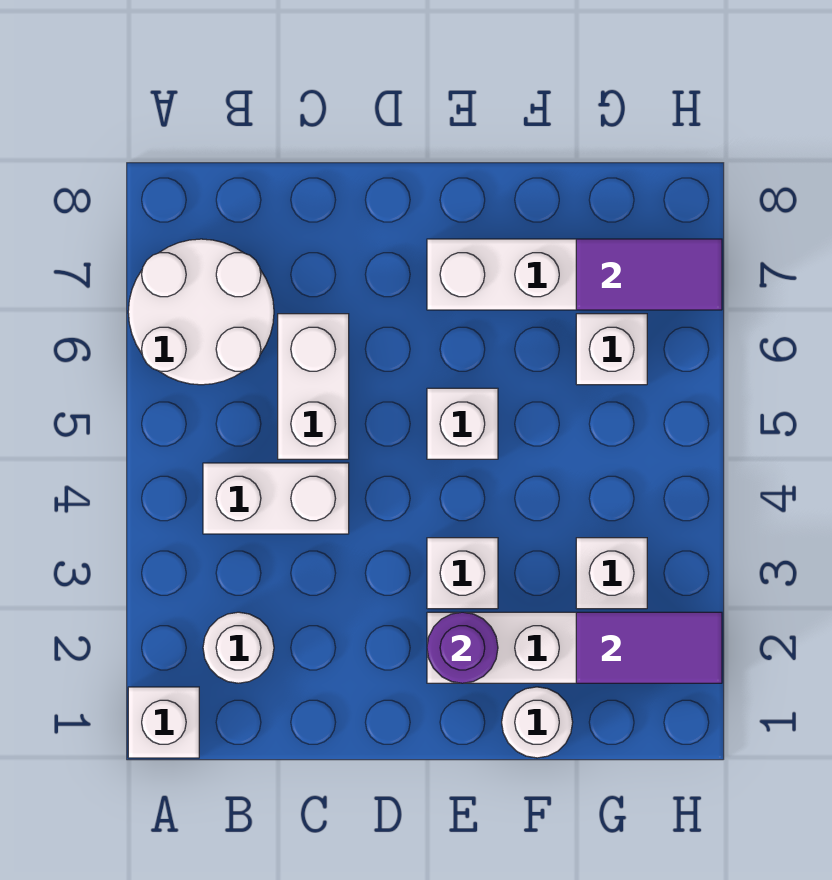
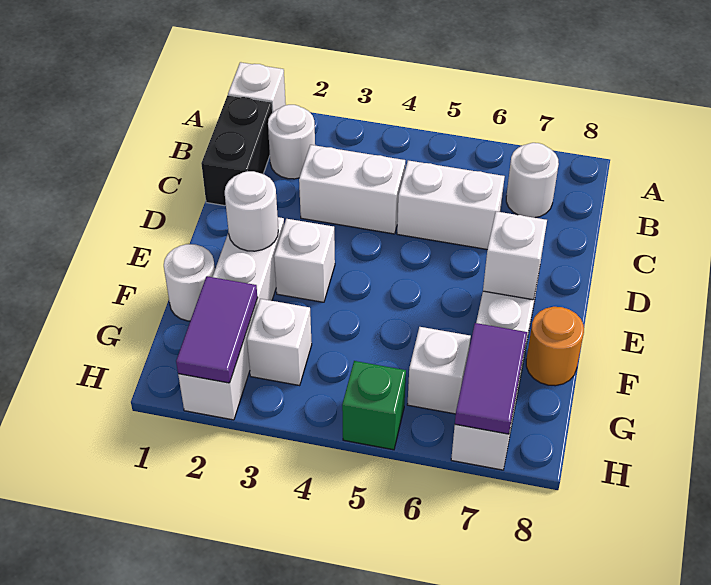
white 2x2 round brick [128,239,274,385] -> white 1x1 round brick [506,143,559,218]
none -> black 1x2 brick [201,95,273,206]
white 1x2 brick [203,463,349,534] -> white 1x2 brick turned to [299,145,405,234]
purple 1x1 round brick [427,612,498,683] -> white 1x1 round brick [225,171,278,251]
white 1x1 brick [427,388,498,459] -> white 1x1 brick moved to [483,211,547,300]
none -> orange 1x1 round brick [526,307,584,386]
none -> green 1x1 brick [342,361,406,450]

